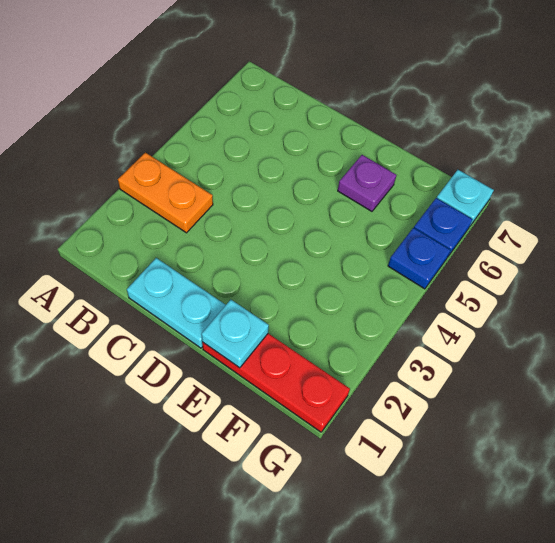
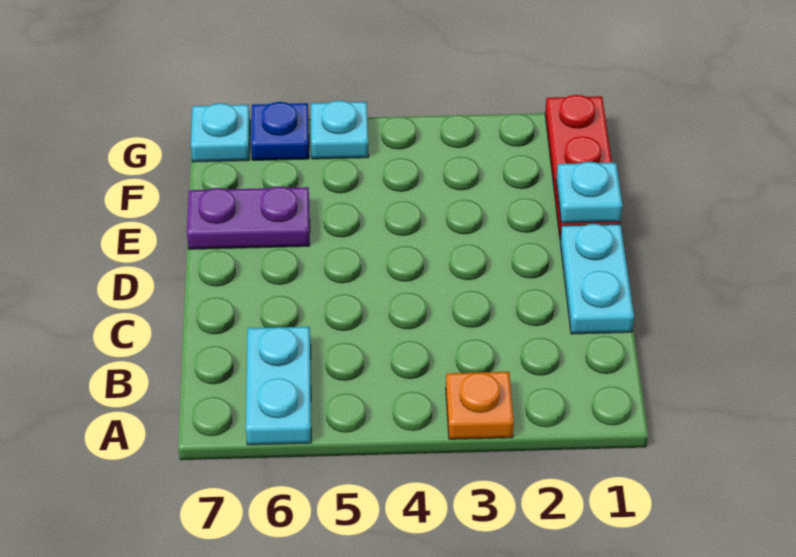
orange 1x2 plate [118,153,213,233] -> orange 1x1 plate [446,372,514,439]
none -> cyan 1x2 plate [246,327,311,445]
purple 1x1 plate [338,155,397,211] -> purple 1x2 plate [187,187,310,249]
blue 1x1 plate [388,228,450,289] -> cyan 1x1 plate [311,101,369,159]

